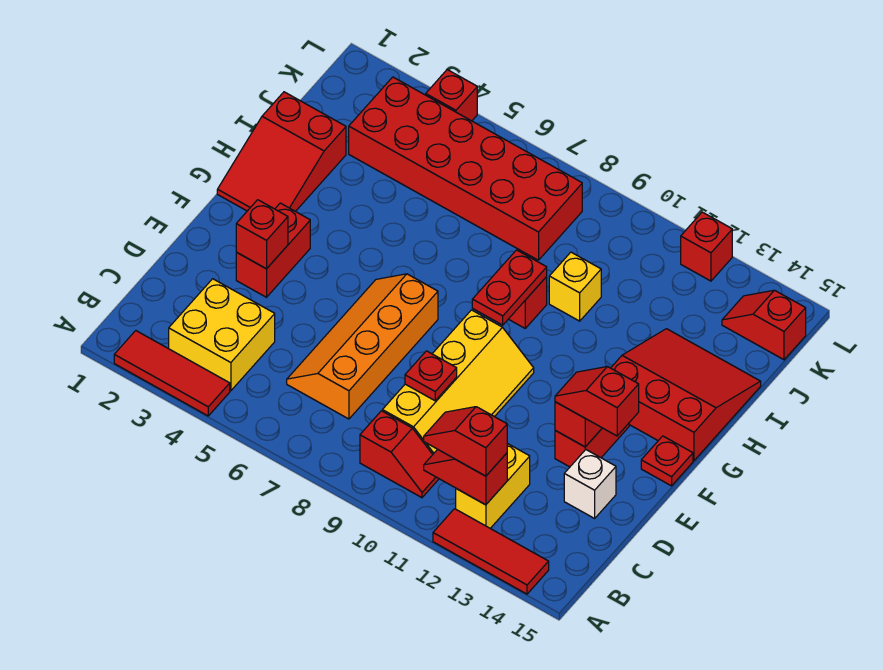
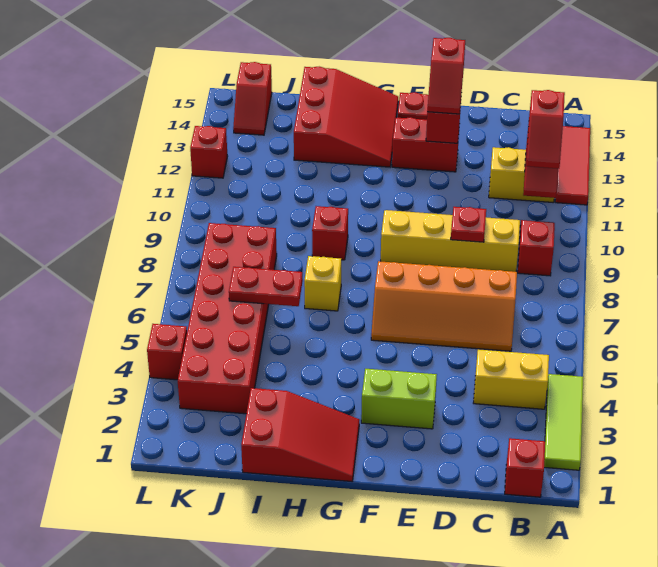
red 1x3 tile [114,331,230,416] -> lime 1x3 tile [544,374,583,470]
yellow 2x2 brick [169,279,275,391] -> yellow 1x2 brick [474,349,549,409]
white 1x1 brick [564,450,616,518] -> none
red 1x2 brick [236,203,310,297] -> lime 1x2 brick [361,369,437,429]
red 1x1 brick [236,200,288,269] -> red 1x1 brick moved to [505,438,545,497]
red 1x2 plate [472,250,547,325] -> red 1x2 plate moved to [229,267,303,306]
red 3x3 slope [611,329,761,461] -> red 3x3 slope turned to [294,67,398,167]
yellow 1x1 brick [549,252,601,321] -> yellow 1x1 brick moved to [304,256,341,311]

